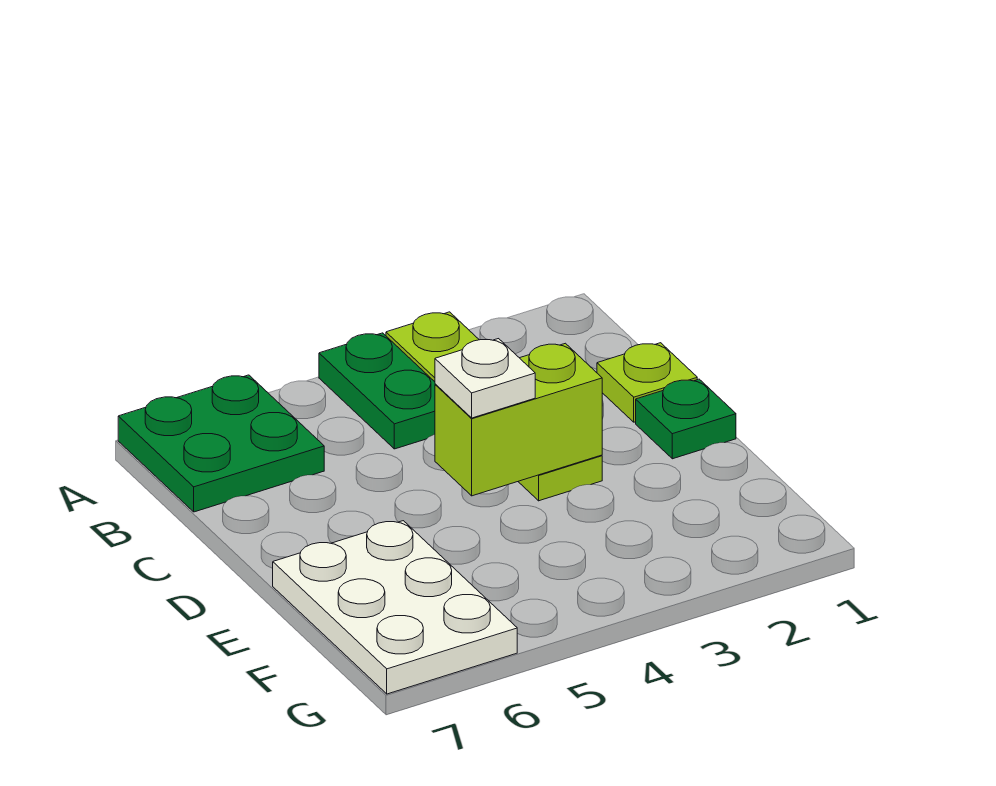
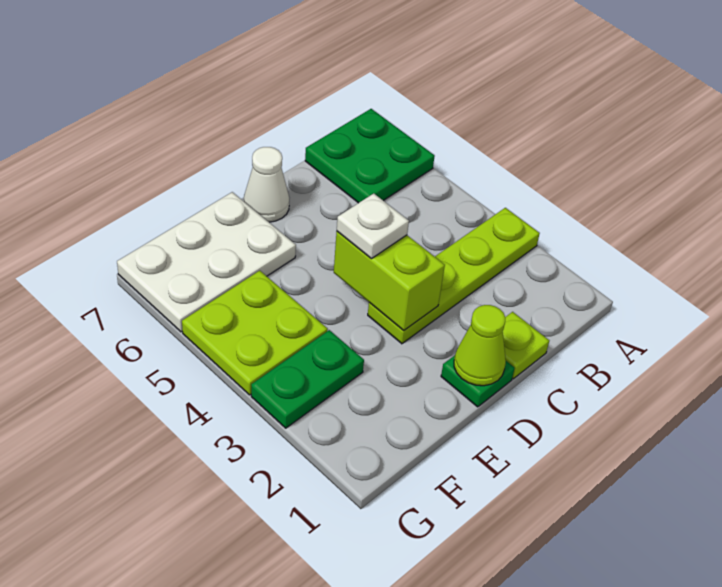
green 1x2 plate [319,333,435,449] -> green 1x2 plate moved to [251,330,364,428]
none -> lime 1x1 cone [454,305,506,386]
none -> white 1x1 cone [244,147,289,222]
none -> lime 2x2 plate [182,271,328,395]

